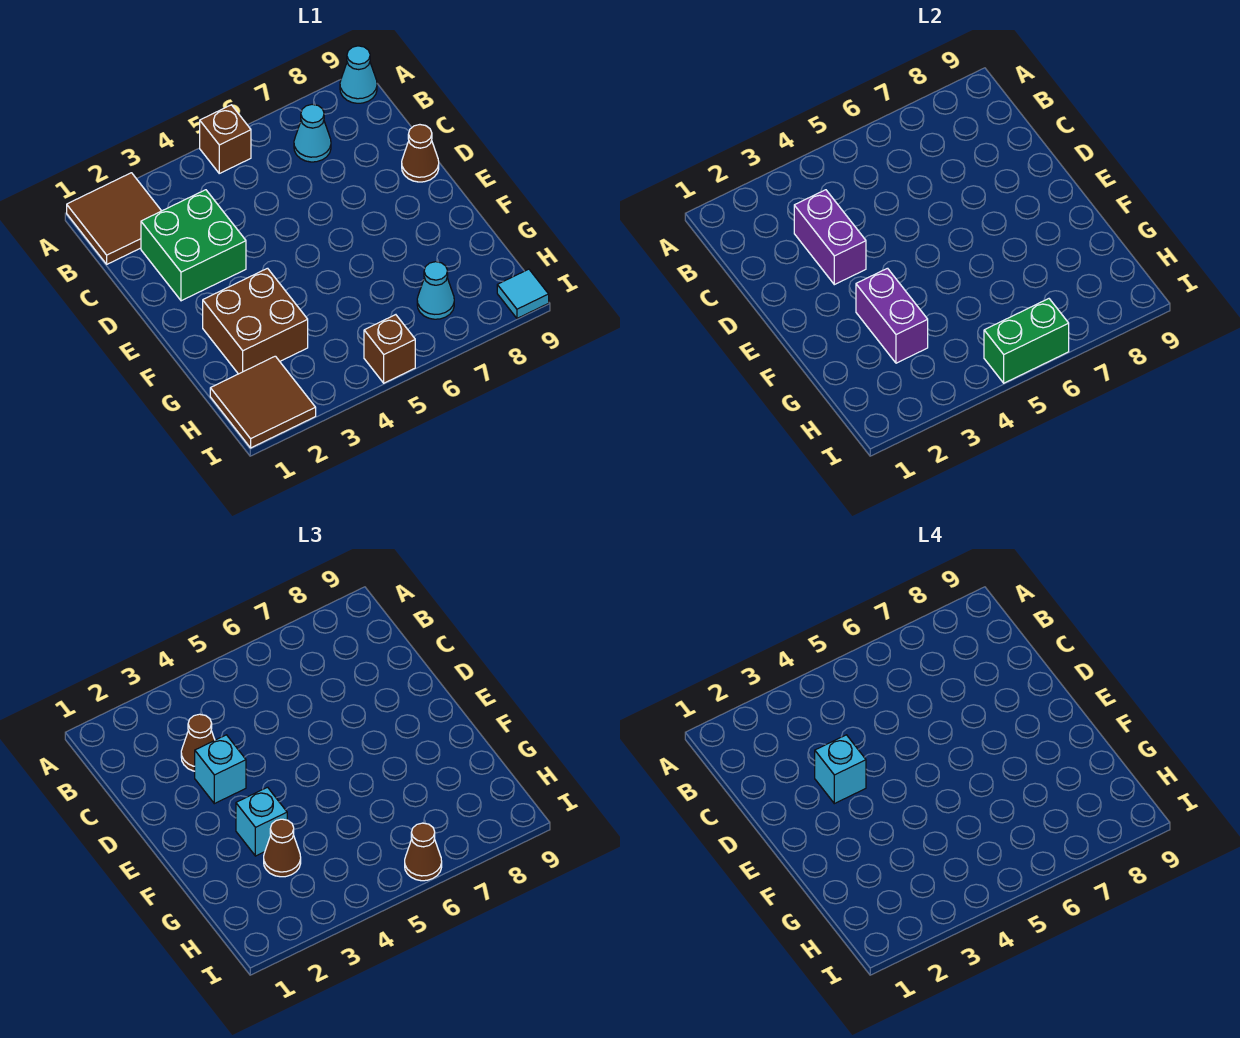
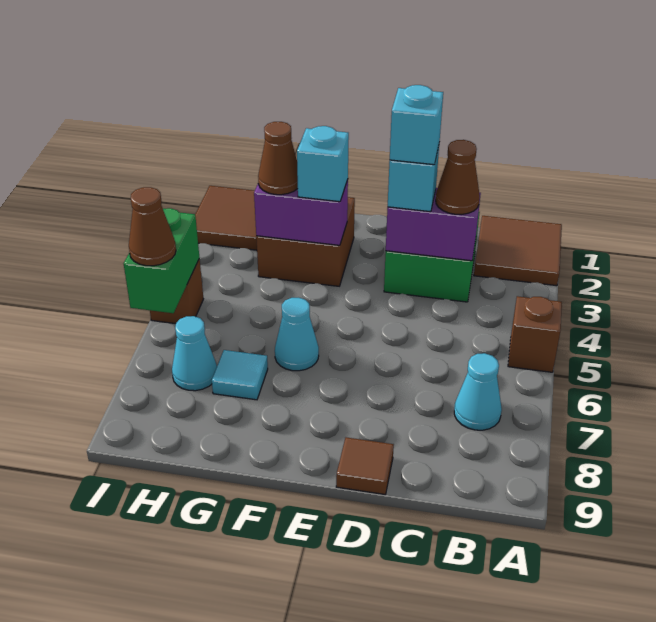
cyan 1x1 cone [340,46,377,103] -> cyan 1x1 cone moved to [275,298,319,371]
brown 1x1 cone [402,125,439,182] -> brown 1x1 tile [336,437,394,494]
cyan 1x1 tile [497,269,549,318] -> cyan 1x1 tile moved to [212,350,268,400]

